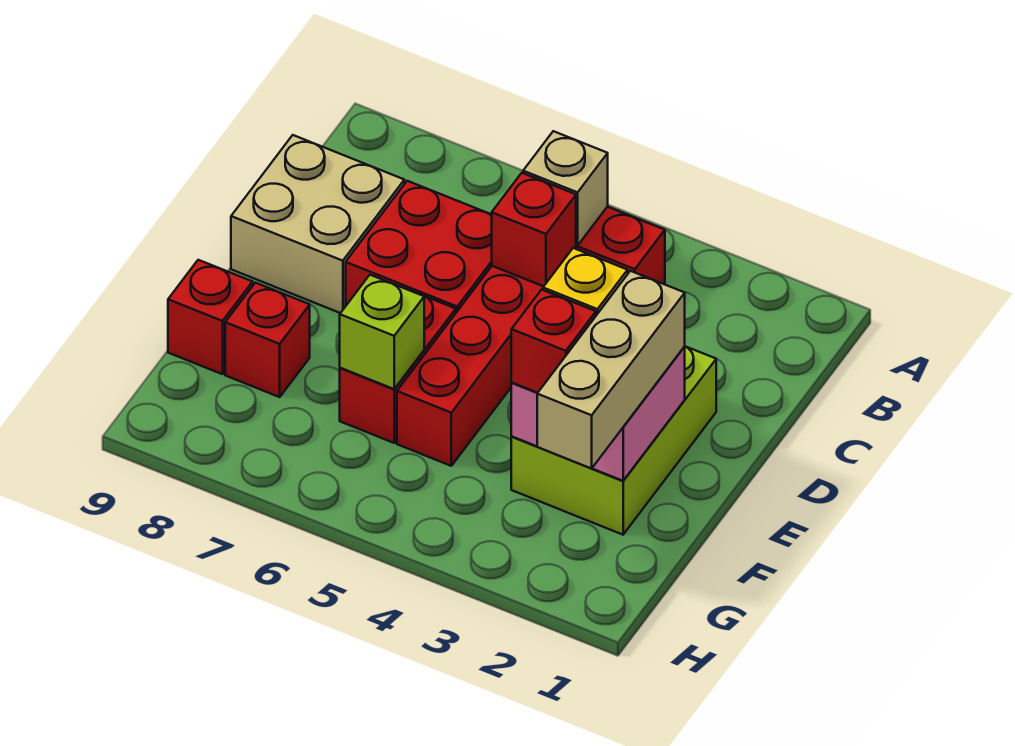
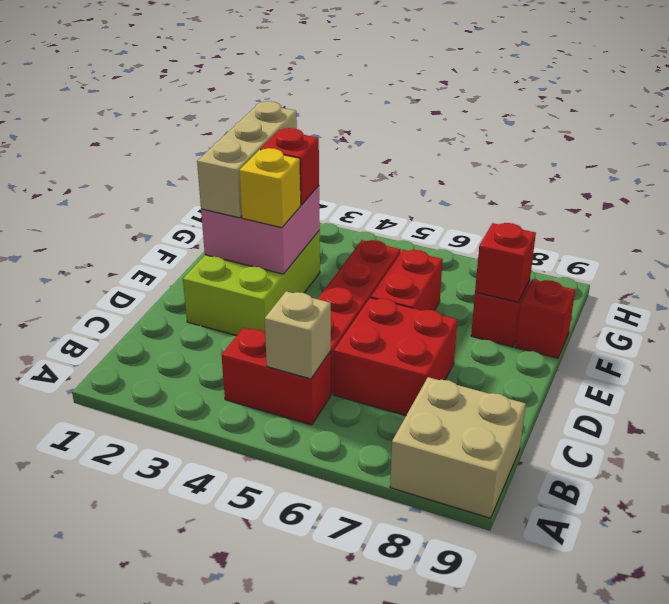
red 1x1 brick [492,173,576,286] -> red 1x1 brick moved to [475,223,536,302]
tan 2x2 brick [231,135,404,313] -> tan 2x2 brick moved to [390,377,526,518]
lime 1x1 brick [340,275,424,389] -> none

